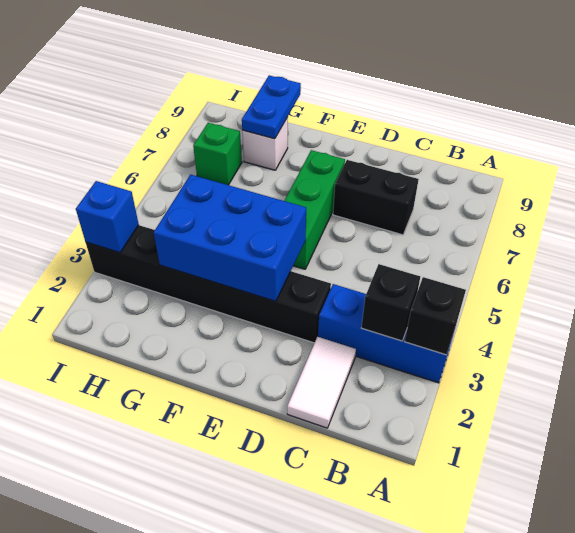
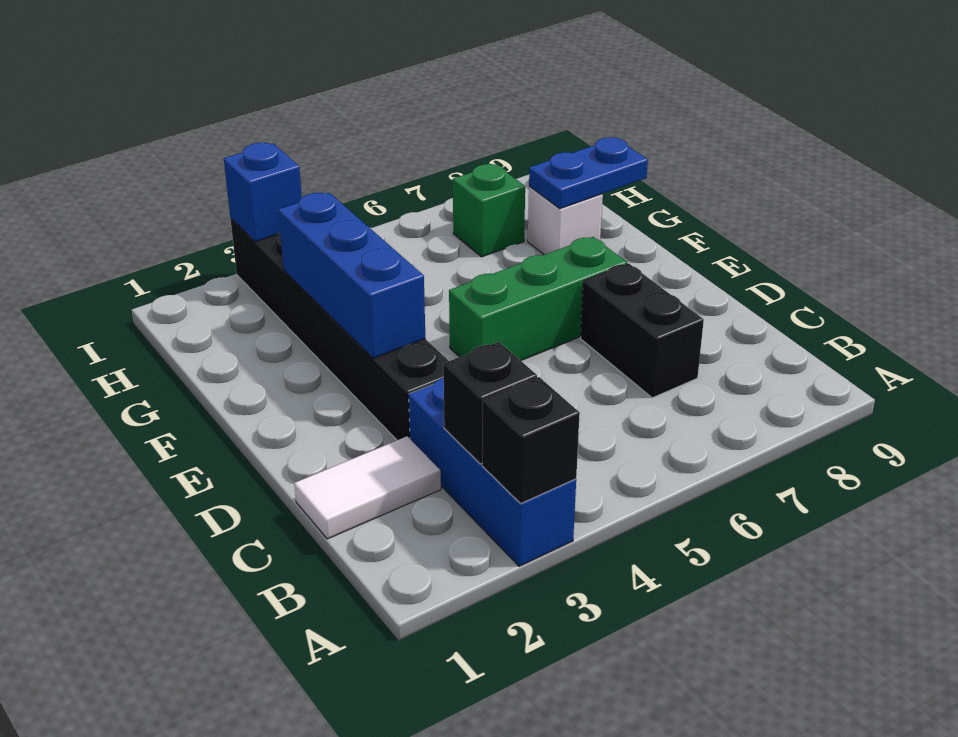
blue 2x3 brick [154,175,306,301] -> blue 1x3 brick [278,193,425,358]

